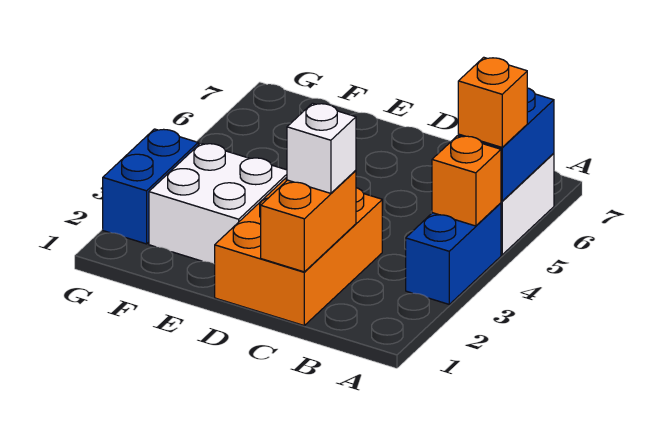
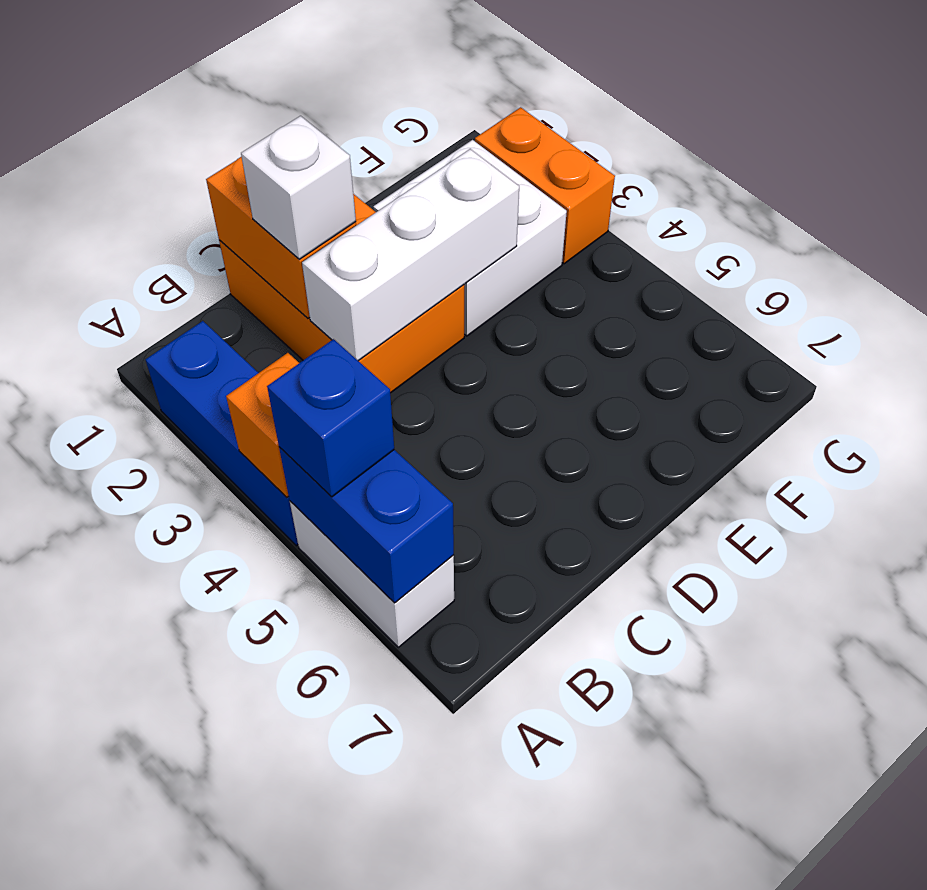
blue 1x2 brick [406,203,501,304] -> blue 1x3 brick [145,321,298,546]
orange 1x1 brick [458,57,527,147] -> blue 1x1 brick [267,339,394,497]
none -> white 1x3 brick [302,149,519,361]
blue 1x2 brick [103,129,198,244] -> orange 1x2 brick [475,107,615,264]

